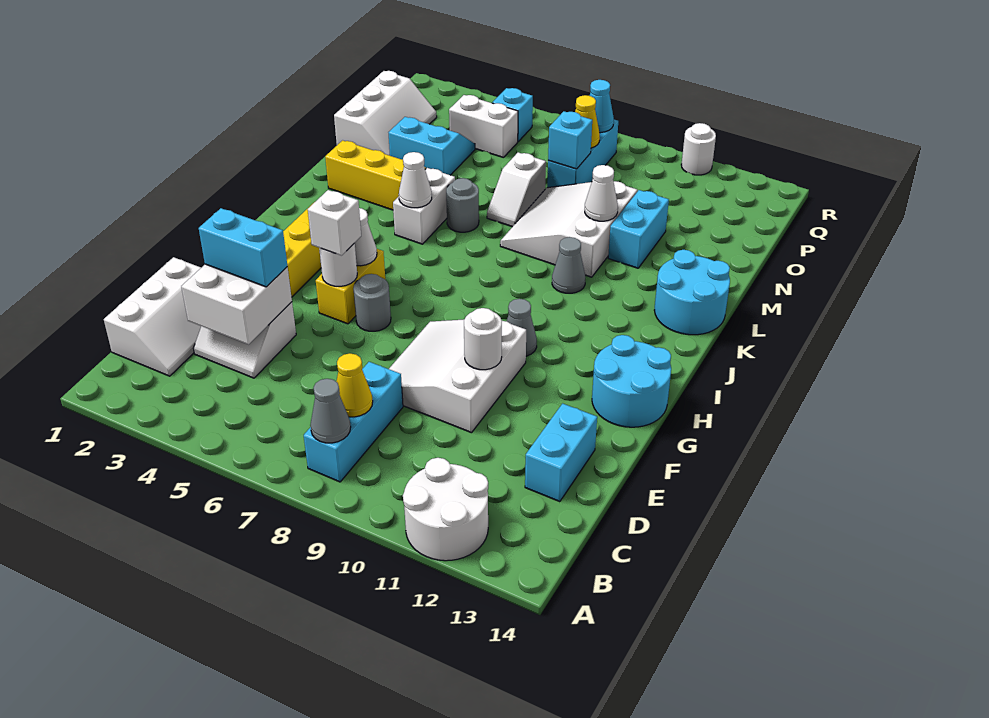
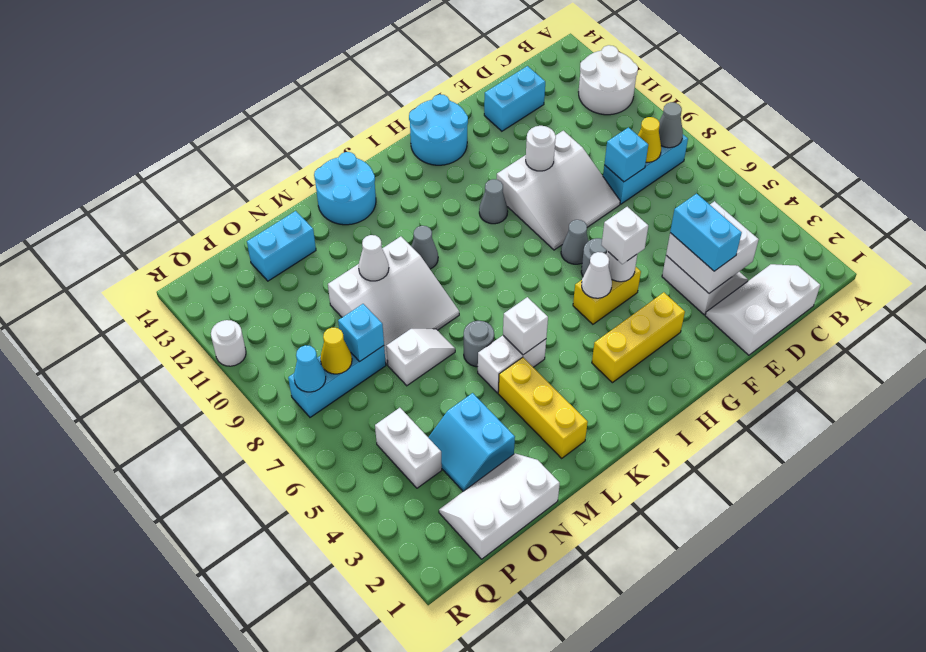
none -> grey 1x1 cone [561,220,588,264]
white 1x1 cone [399,152,432,208] -> white 1x1 brick [503,297,548,355]
cyan 1x2 brick [608,190,669,268] -> cyan 1x2 brick moved to [247,211,316,281]
cyan 1x1 brick [492,88,533,141] -> cyan 1x1 brick moved to [604,128,648,182]

